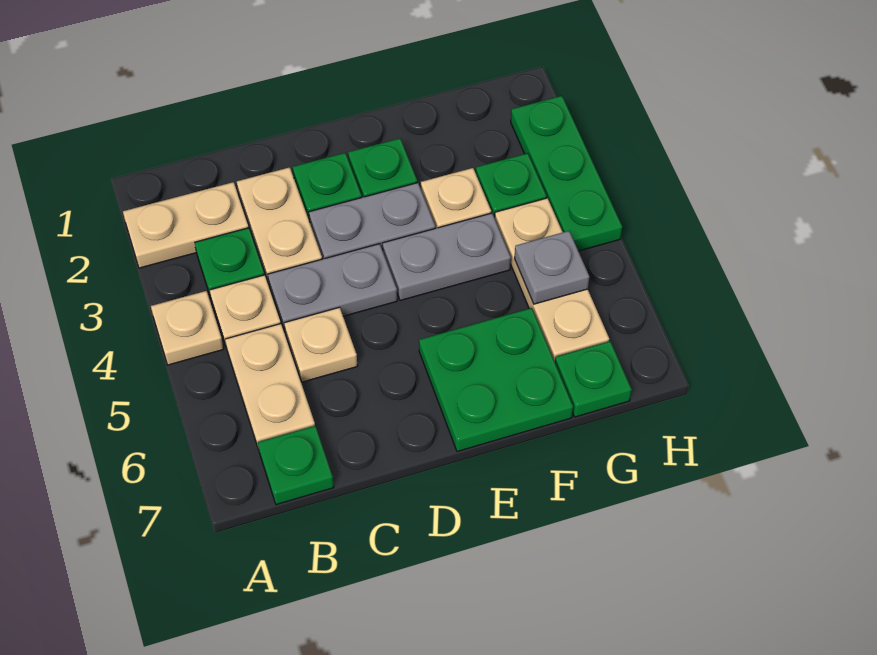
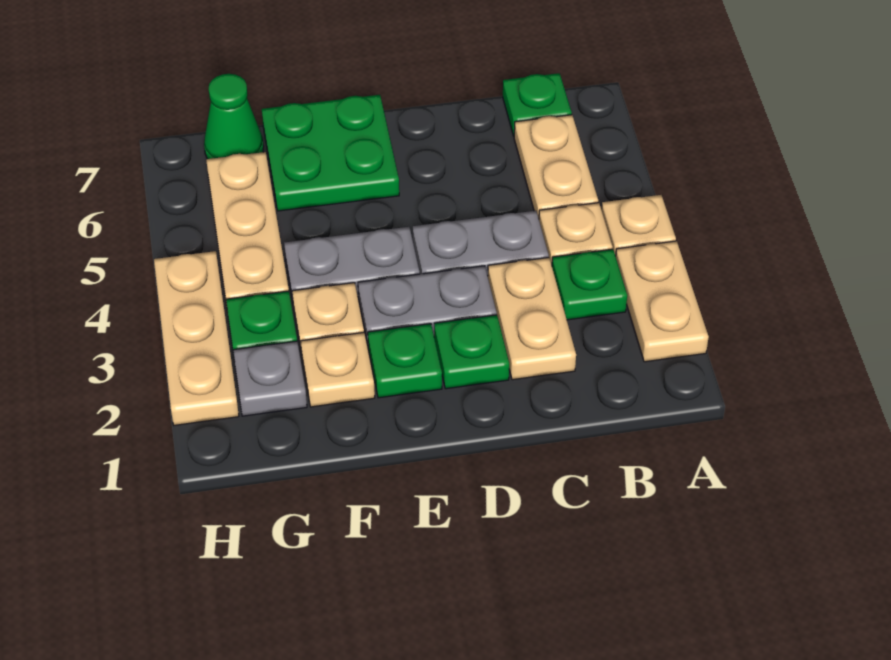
tan 1x2 plate [123,182,249,268] -> tan 1x2 plate turned to [616,241,709,362]
tan 1x1 plate [284,307,357,382] -> tan 1x1 plate moved to [301,332,375,407]
grey 1x1 plate [515,231,589,304] -> grey 1x1 plate moved to [233,341,307,416]
green 1x1 plate [555,341,632,417] -> green 1x1 cone [204,74,264,159]
green 1x3 plate [511,96,622,251] -> tan 1x3 plate [154,251,239,425]

